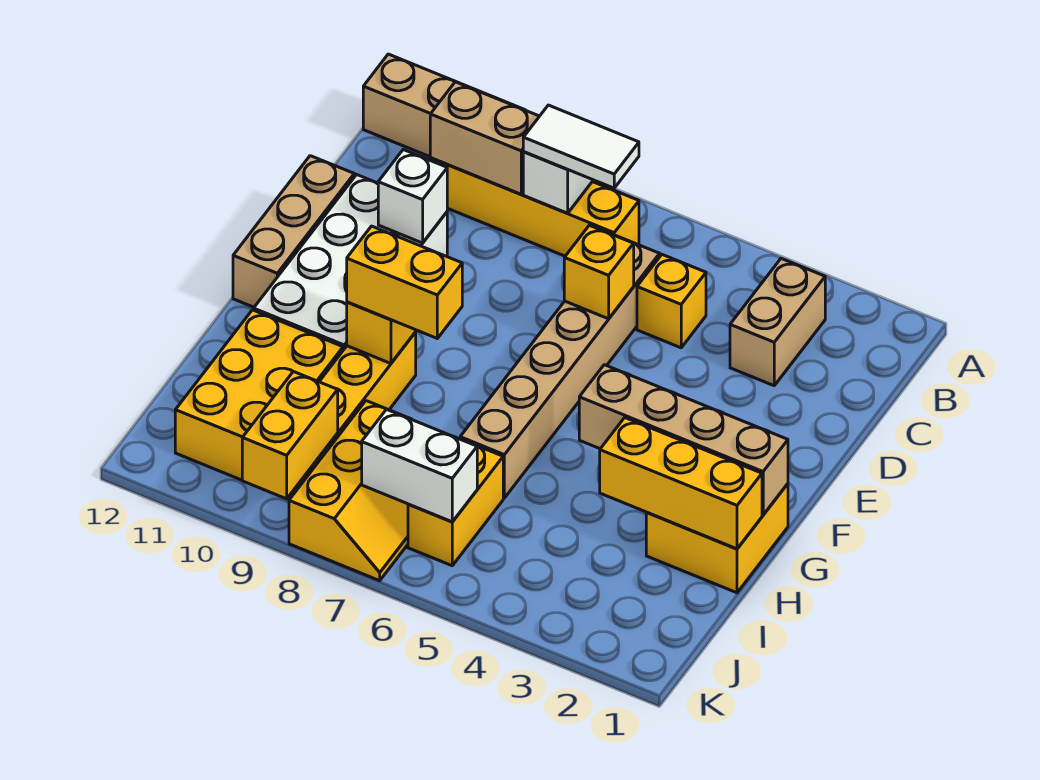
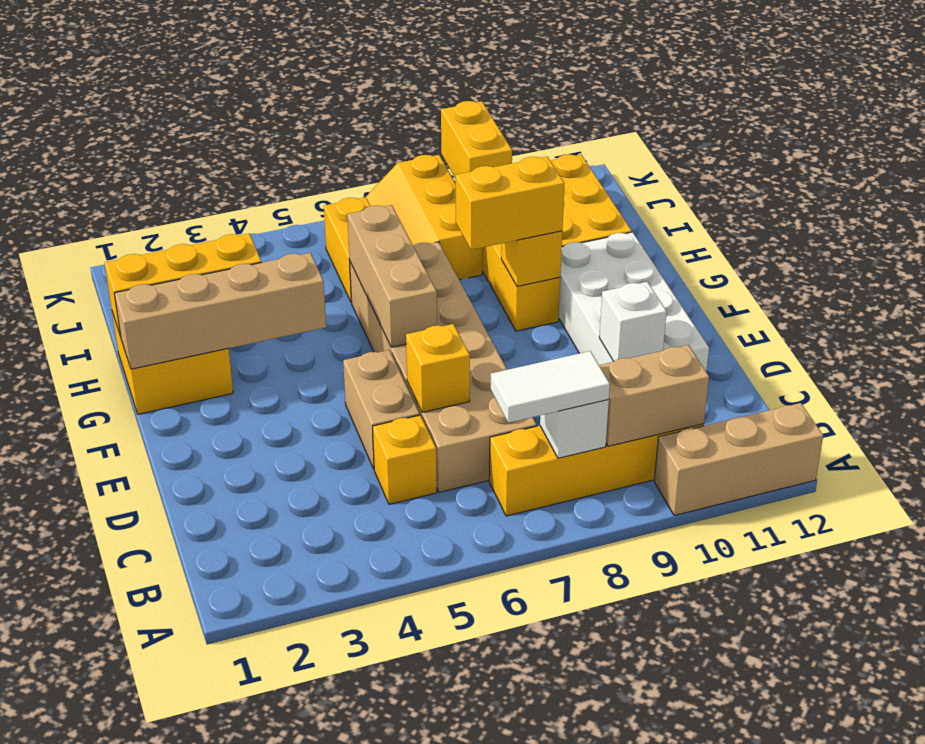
tan 1x2 brick [730,259,825,386] -> tan 1x2 brick moved to [343,350,420,469]
tan 1x6 brick [460,235,660,498] -> tan 2x6 brick [350,242,537,492]
tan 1x3 brick [233,156,354,307] -> tan 1x3 brick moved to [347,205,437,347]
white 1x2 brick [362,409,477,522] -> none

